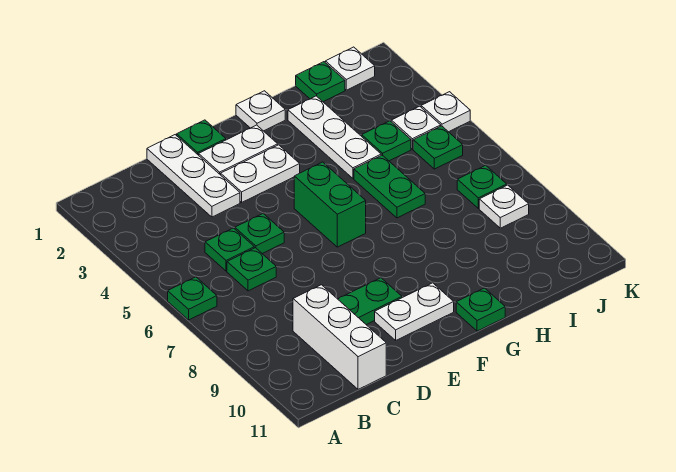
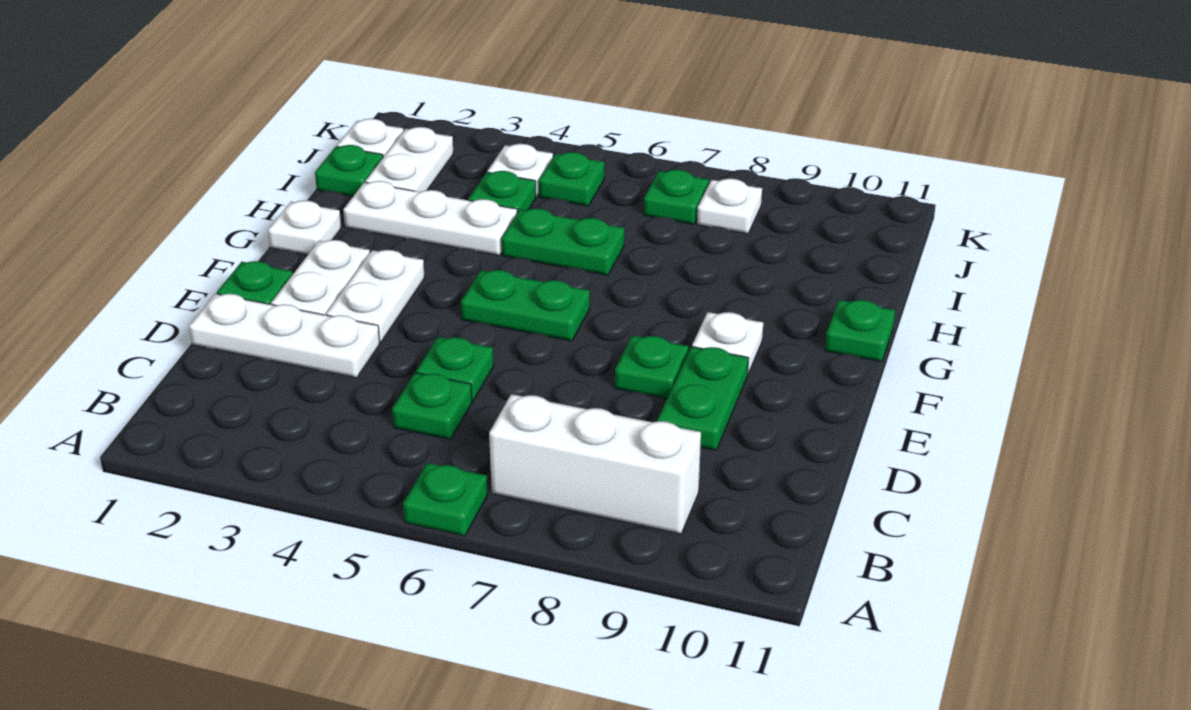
green 1x1 plate [227,248,276,291] -> green 1x1 plate moved to [615,335,688,399]
white 1x3 brick [293,285,386,389] -> white 1x3 brick moved to [489,394,701,534]
white 1x2 plate [375,283,454,340] -> white 1x2 plate moved to [365,127,454,192]
green 1x2 brick [294,162,366,247] -> green 1x2 plate [461,270,590,341]
white 1x1 plate [421,92,470,132] -> white 1x1 plate moved to [692,312,763,374]

